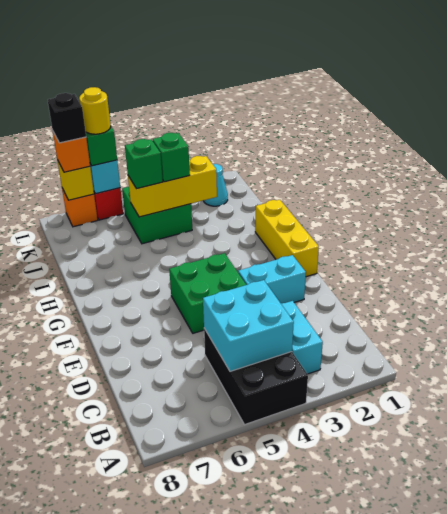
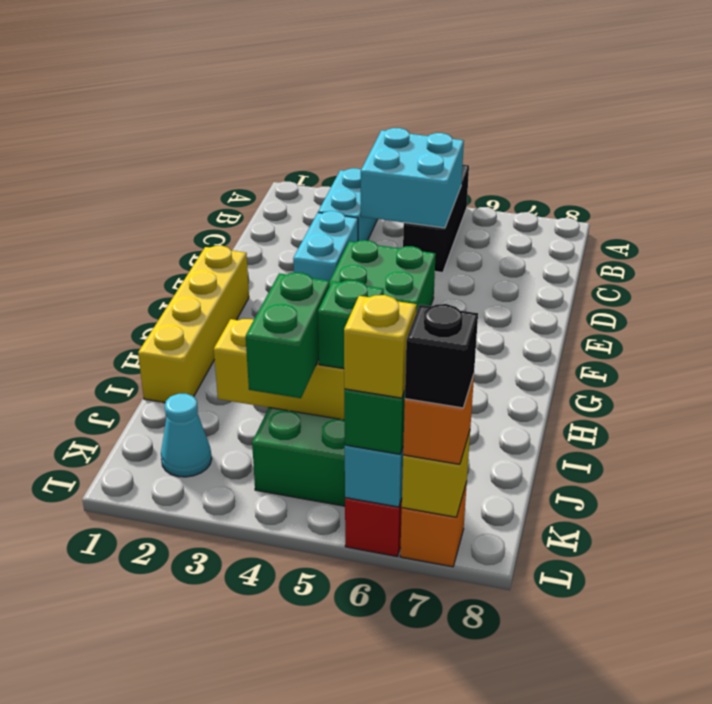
black 2x3 brick [204,328,308,425] -> black 1x3 brick [403,165,469,273]
cyan 1x2 brick [238,255,306,303] -> cyan 1x2 brick turned to [293,211,358,281]
yellow 1x3 brick [255,200,319,277] -> yellow 1x4 brick [138,246,249,403]
green 1x1 brick [153,133,190,182] -> green 1x2 brick [246,273,330,398]
yellow 1x1 round brick [79,87,111,134] -> yellow 1x1 brick [344,295,417,398]

